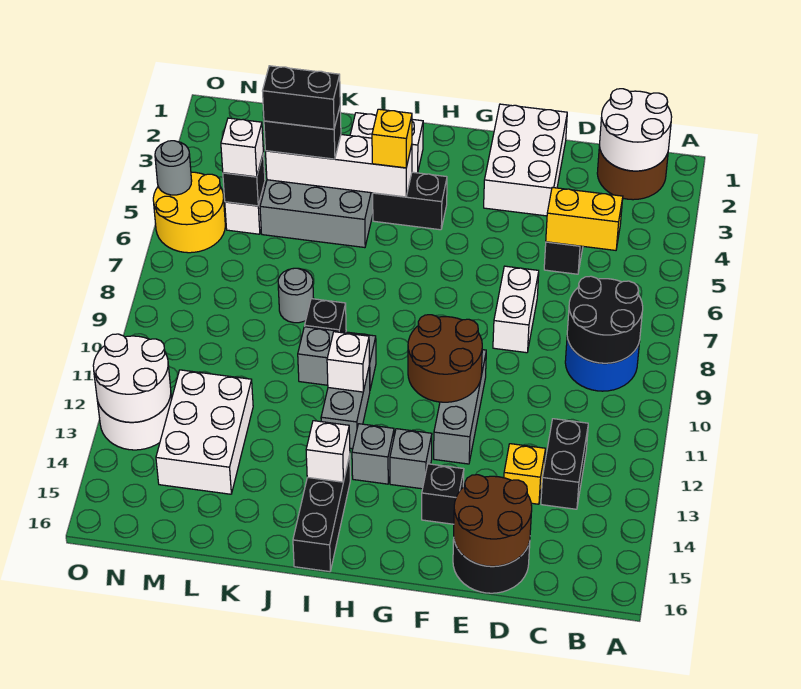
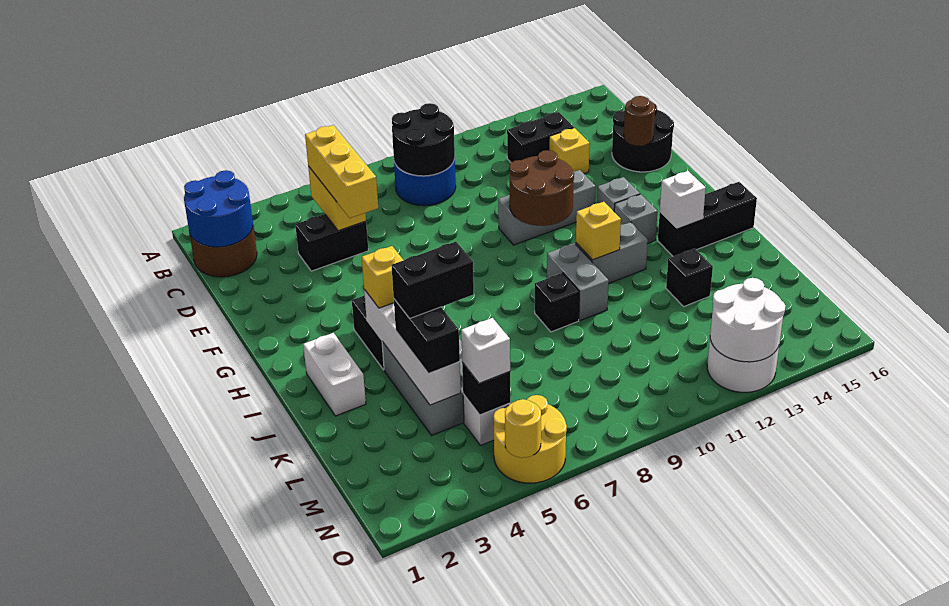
white 2x2 round brick [599,89,672,171] -> blue 2x2 round brick [184,170,253,247]
none -> yellow 1x3 brick [305,125,378,218]
brown 2x2 round brick [454,475,532,566] -> brown 1x1 round brick [624,96,655,146]
white 2x3 brick [484,104,567,216] -> none
white 1x2 brick [493,266,539,353] -> none
black 1x1 brick [422,464,464,524] -> black 1x1 brick moved to [666,248,713,306]
white 1x1 brick [327,332,369,392] -> yellow 1x1 brick [576,202,621,260]
black 1x2 brick [263,66,340,129] -> black 1x2 brick turned to [391,242,474,318]
grey 1x1 round brick [278,268,314,323] -> none
white 2x3 brick [156,370,253,494] -> none
grey 1x1 round brick [155,141,192,195] -> yellow 1x1 round brick [505,399,541,458]

